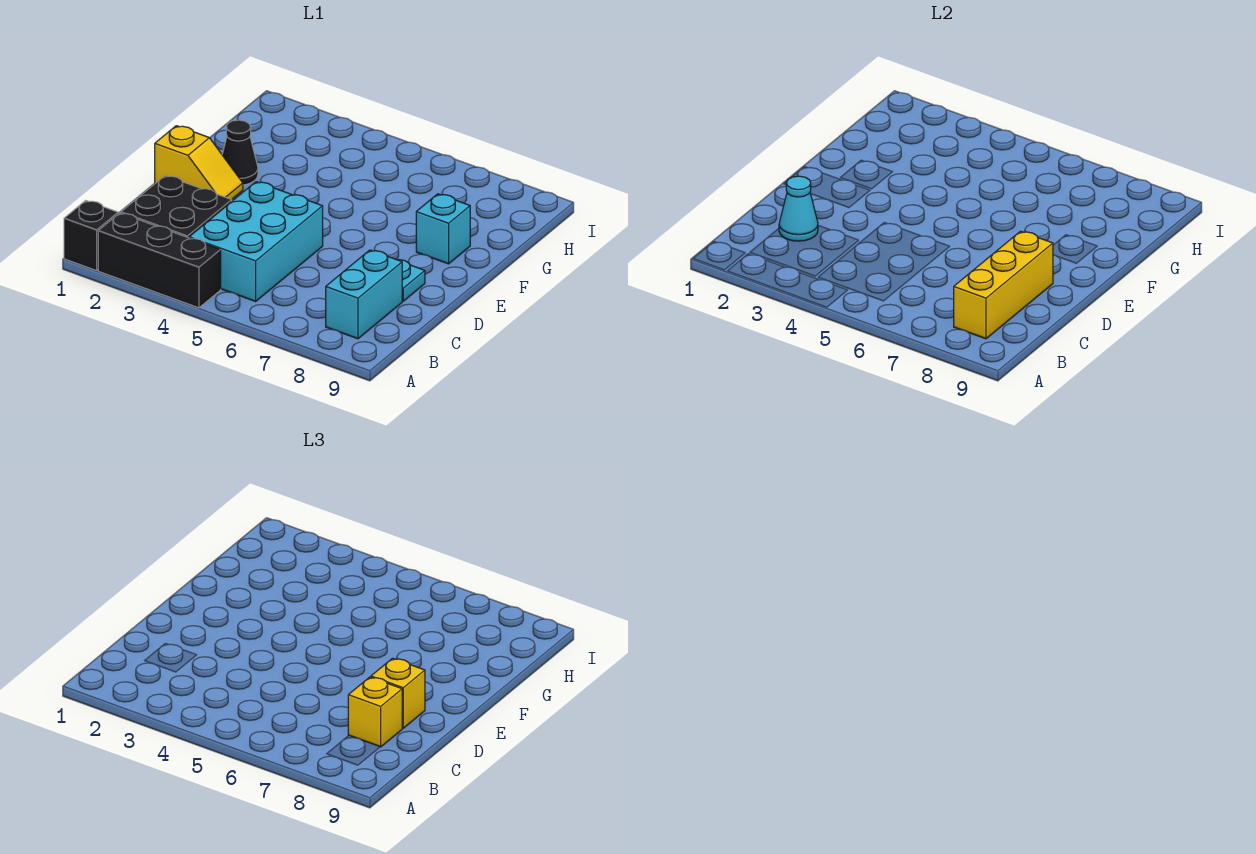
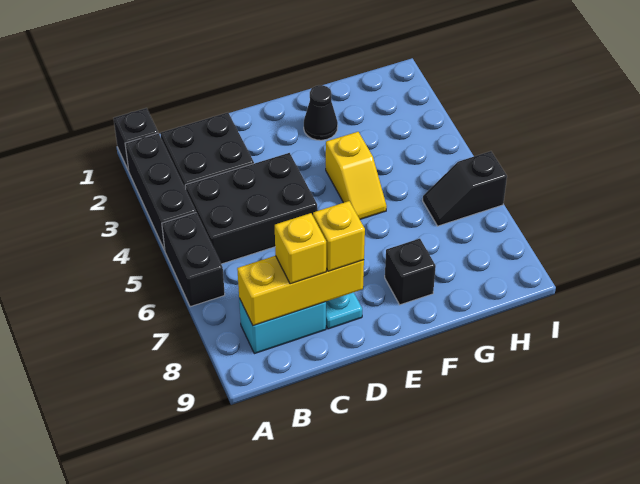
none -> black 1x2 brick [162,213,225,307]
cyan 2x3 brick [189,182,323,301] -> black 2x3 brick [185,153,317,264]
cyan 1x1 cone [779,176,818,241] -> none
yellow 1x2 slope [155,126,243,200] -> yellow 1x2 slope moved to [326,132,387,219]
cyan 1x1 brick [416,194,470,264] -> black 1x1 brick [385,239,436,305]
none -> black 1x2 slope [423,151,507,226]

